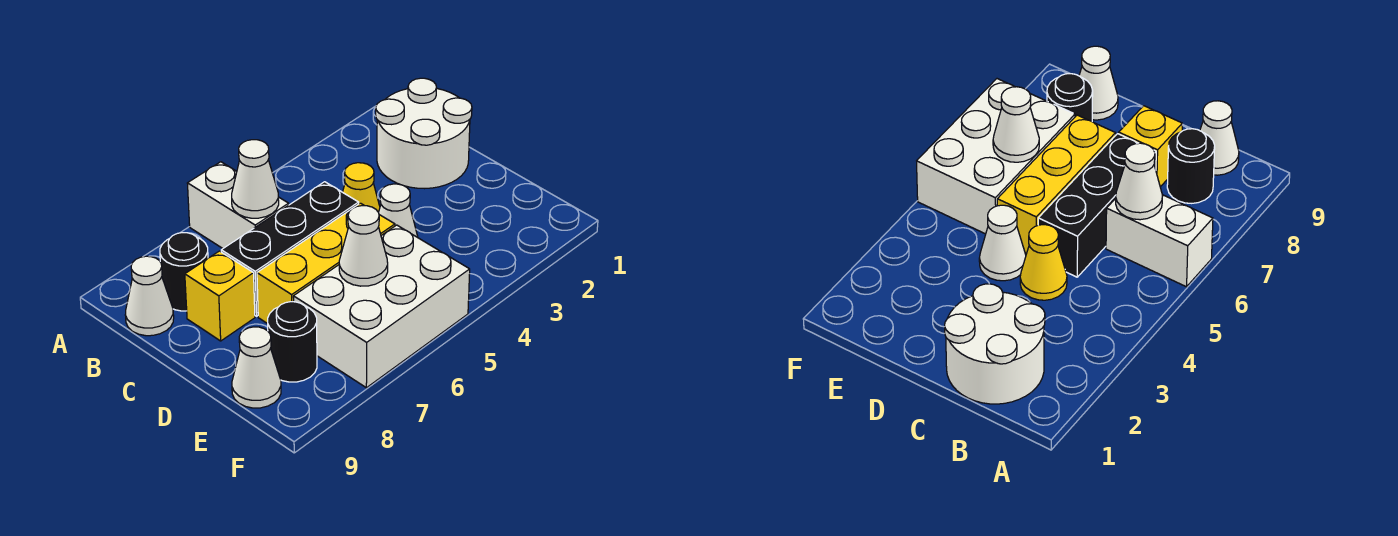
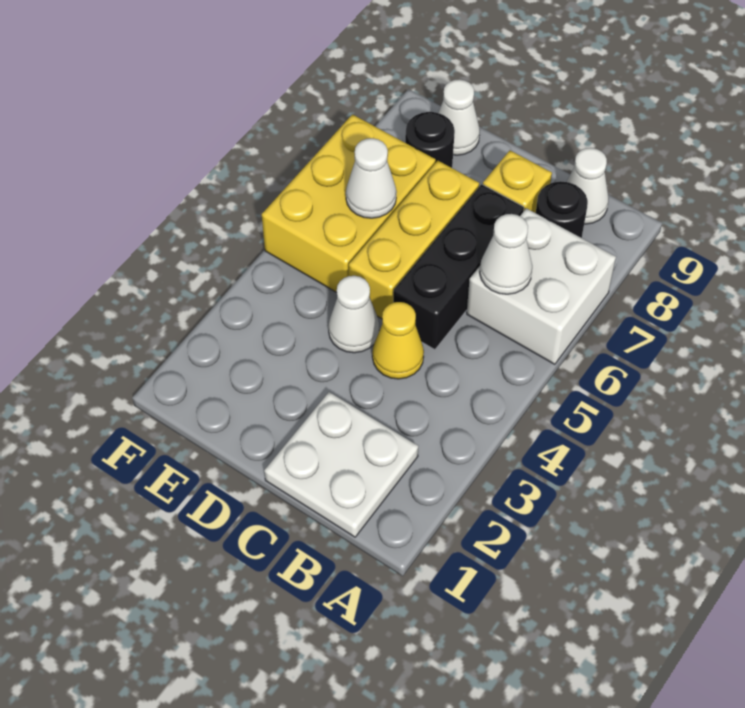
white 1x2 brick [187,162,289,248] -> white 2x2 brick [467,208,616,364]
white 2x2 round brick [376,78,472,189] -> white 2x2 plate [264,392,418,537]
white 2x3 brick [293,225,470,388] -> yellow 2x3 brick [262,114,436,293]

